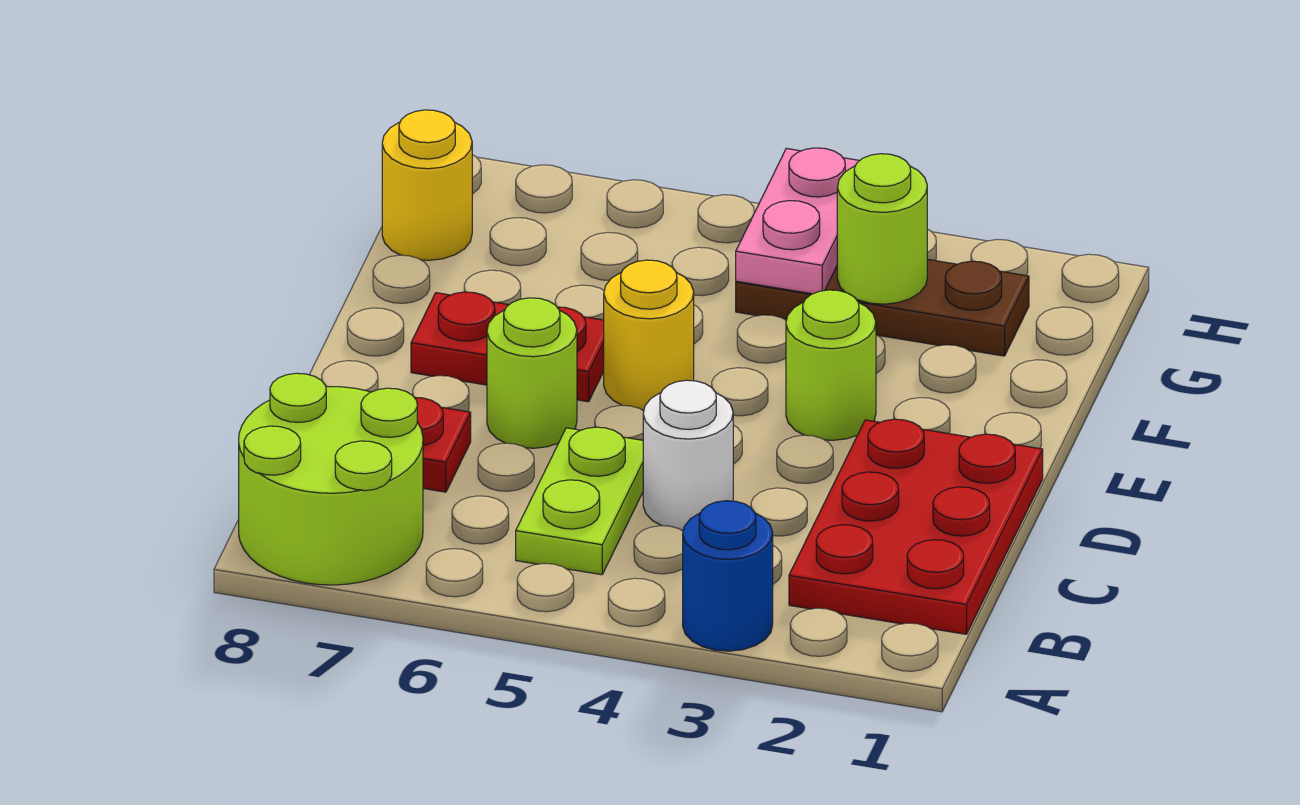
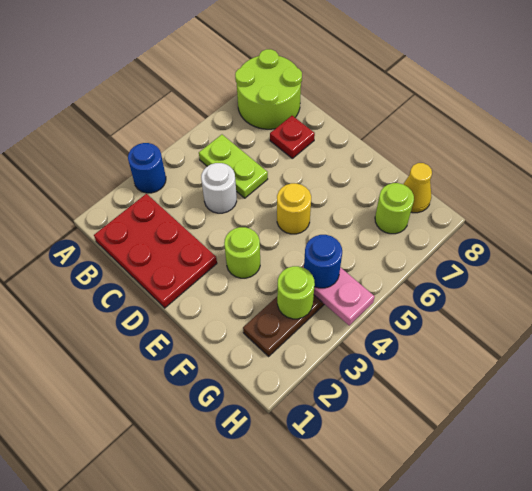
lime 1x1 round brick [487,298,577,448] -> lime 1x1 round brick moved to [375,183,414,234]
red 1x2 plate [411,292,604,402] -> none
none -> blue 1x1 round brick [304,235,342,288]
yellow 1x1 round brick [382,110,472,260] -> yellow 1x1 cone [404,163,432,213]

